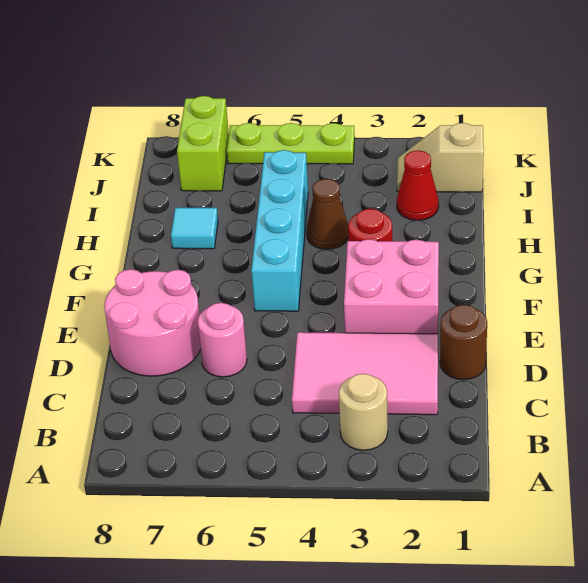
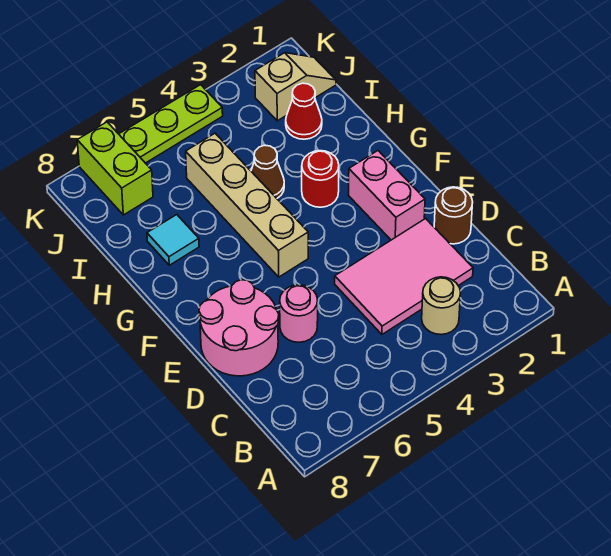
pink 2x2 brick [344,239,439,334] -> pink 1x2 brick [349,151,425,240]
cyan 1x4 brick [251,150,308,311] -> tan 1x4 brick [186,133,308,277]
tan 1x2 slope [397,123,484,192] -> tan 1x2 slope turned to [255,53,336,121]

